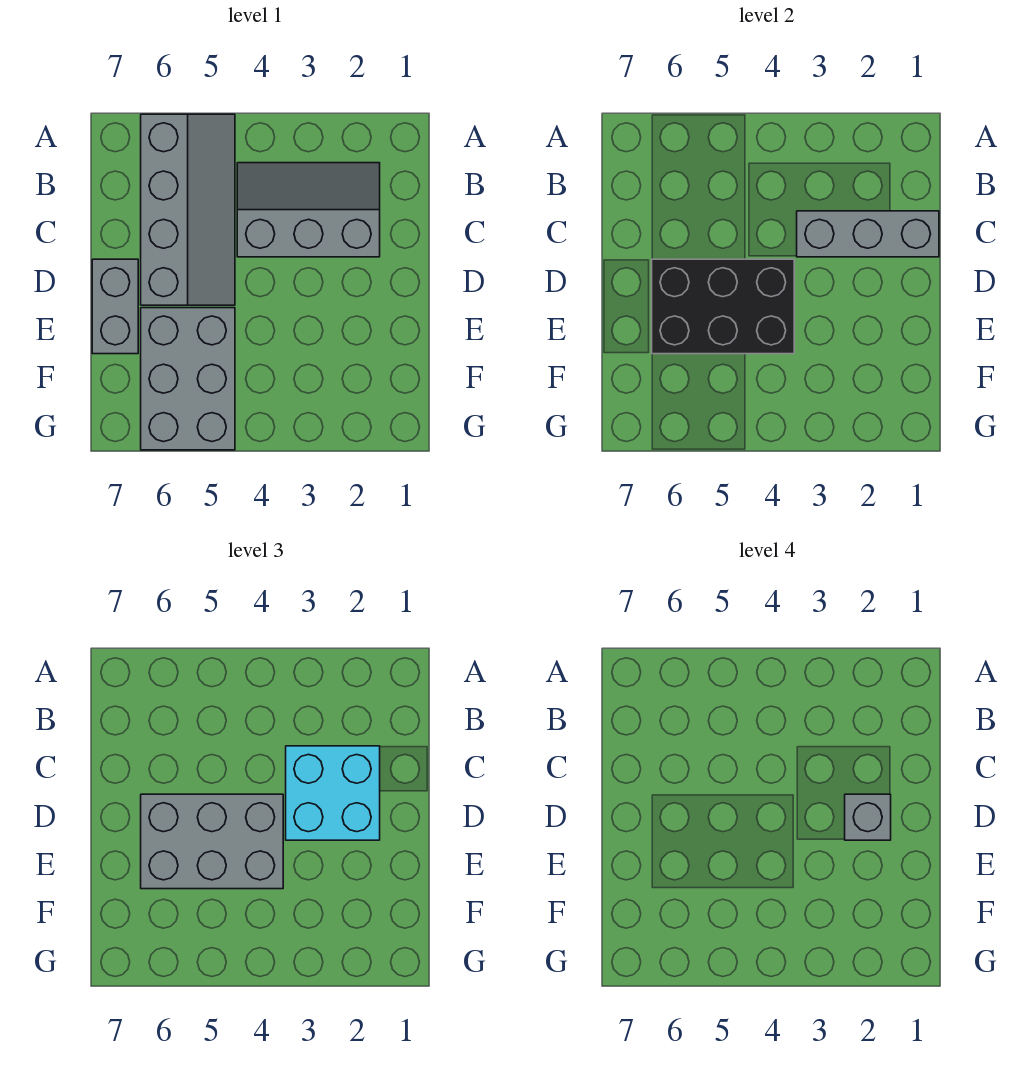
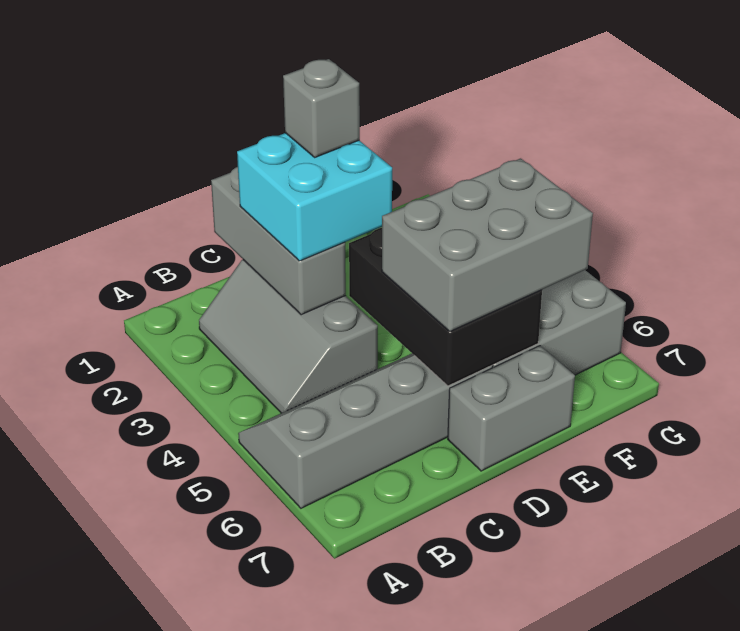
grey 2x3 brick [141,794,283,889] -> grey 2x3 brick turned to [382,158,593,331]

